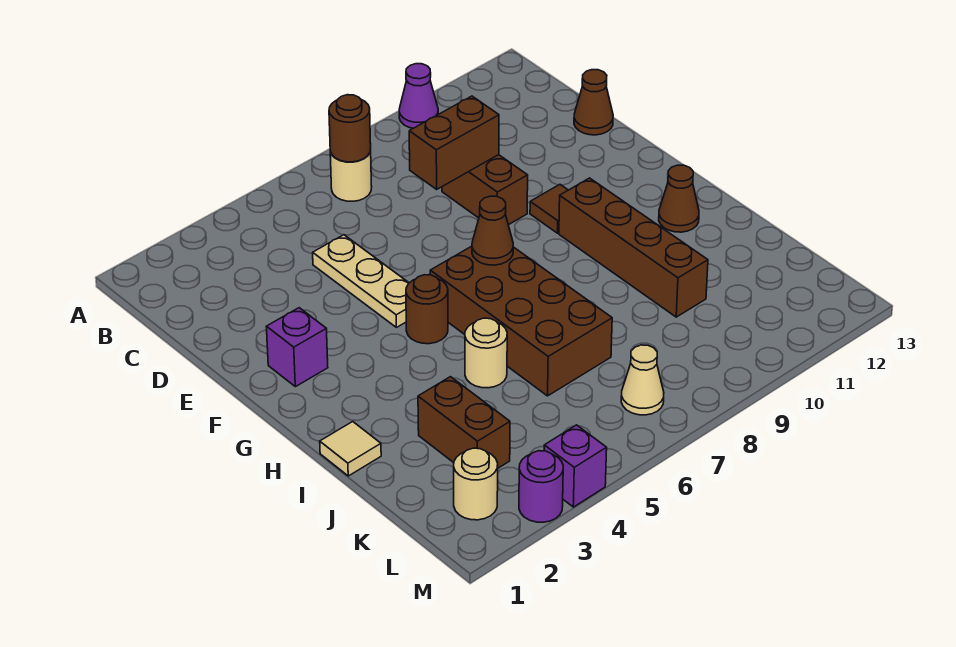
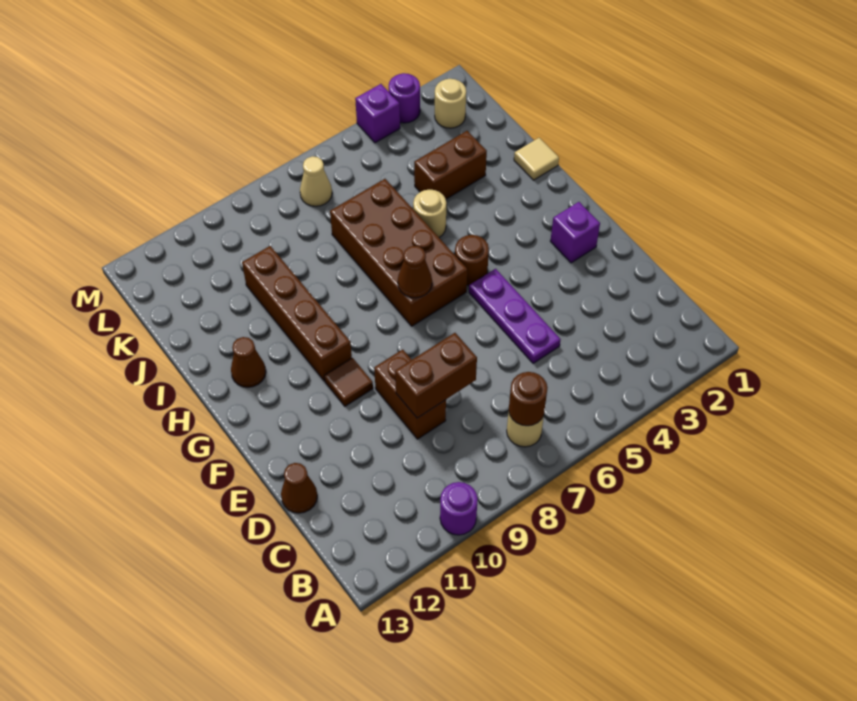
purple 1x1 cone [399,64,438,128] -> purple 1x1 round brick [440,482,478,535]
tan 1x3 plate [313,235,409,327] -> purple 1x3 plate [469,269,561,363]
brown 1x2 brick [418,377,510,468] -> brown 1x2 brick turned to [414,131,487,199]

